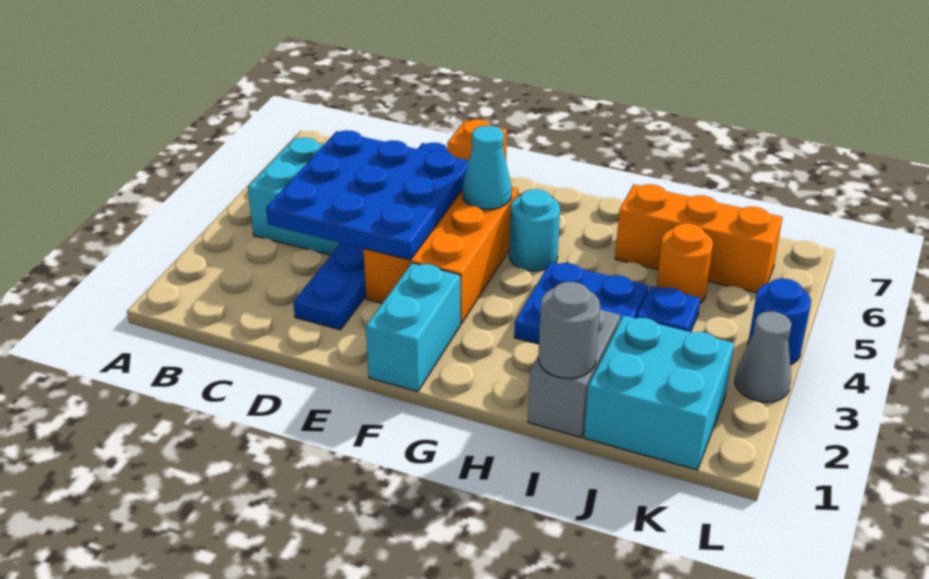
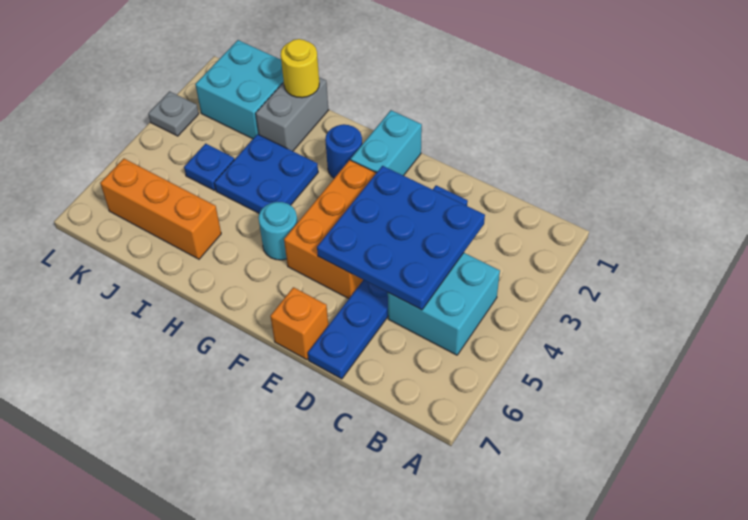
cyan 1x1 cone [463,126,512,209] -> none
grey 1x1 round brick [538,282,600,378] -> yellow 1x1 round brick [281,39,319,98]
orange 1x1 round brick [656,223,713,303] -> none
grey 1x1 cone [735,312,791,402] -> grey 1x1 plate [148,91,199,136]
blue 1x1 round brick [748,278,811,365] -> blue 1x1 round brick moved to [325,124,362,178]

